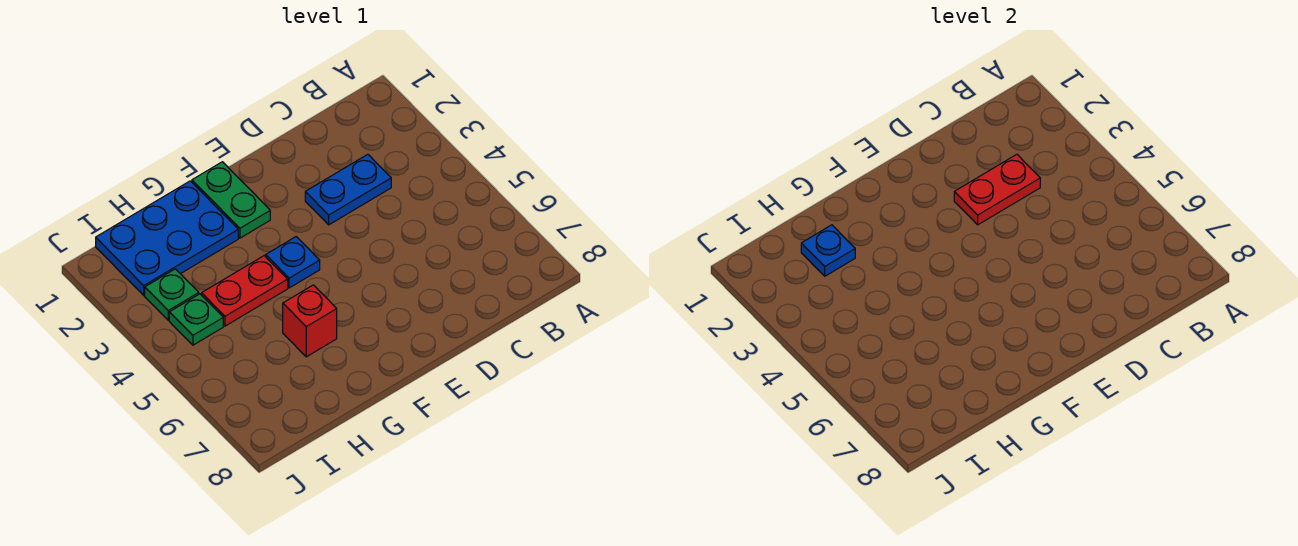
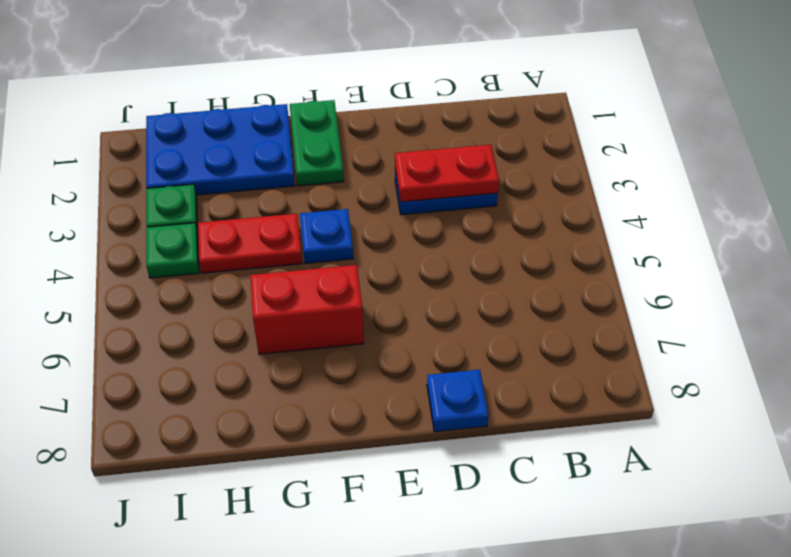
red 1x1 brick [283,285,337,357] -> red 1x2 brick [250,265,364,354]
blue 1x1 plate [801,225,855,276] -> blue 1x1 plate moved to [427,370,489,432]

